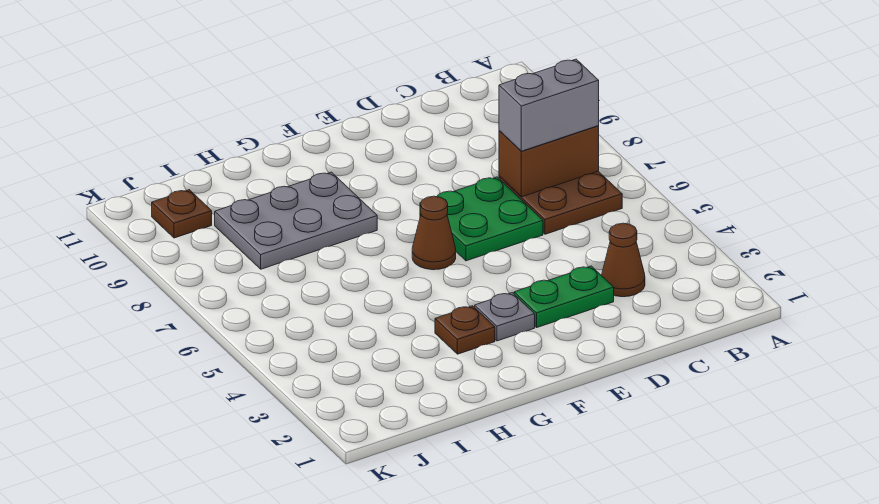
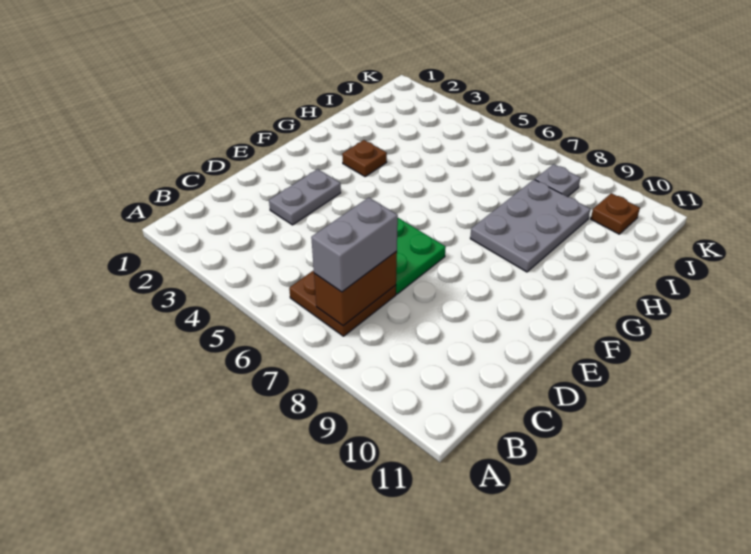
brown 1x1 cone [601,223,645,297] -> none
green 1x2 plate [514,266,614,327] -> grey 1x2 plate [269,169,341,225]
grey 1x1 plate [475,293,535,341] -> grey 1x1 plate moved to [535,164,580,197]
brown 1x1 cone [412,196,456,270] -> none

